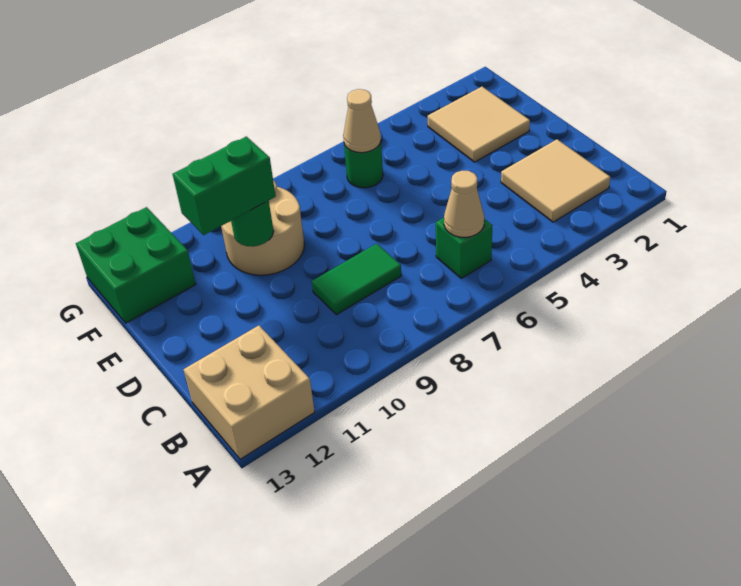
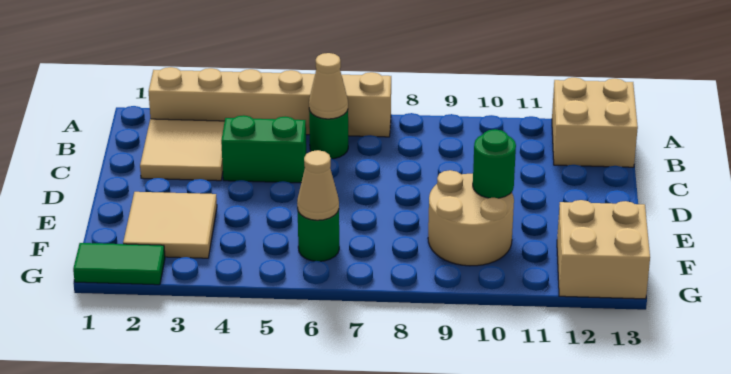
none -> tan 1x6 brick [149,67,391,137]
green 1x1 brick [436,218,492,278] -> green 1x1 round brick [309,110,348,159]
green 1x2 tile [312,244,401,315] -> green 1x2 tile moved to [73,243,165,285]
green 1x2 brick [173,137,276,235] -> green 1x2 brick moved to [221,115,306,183]
green 2x2 brick [76,207,196,323] -> tan 2x2 brick [557,200,650,299]

